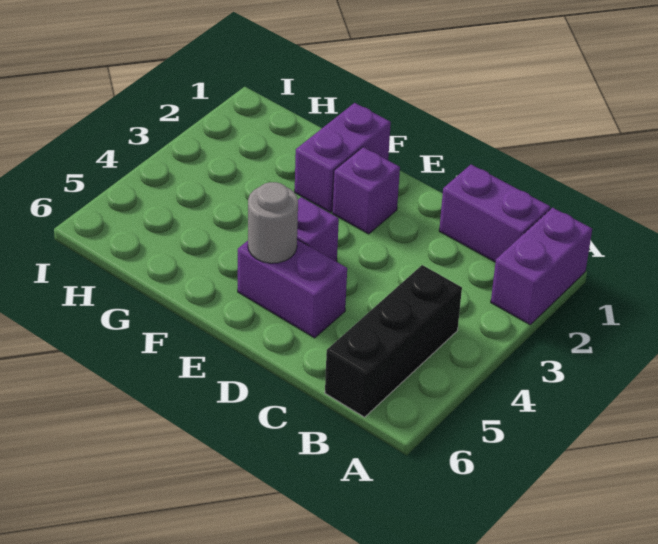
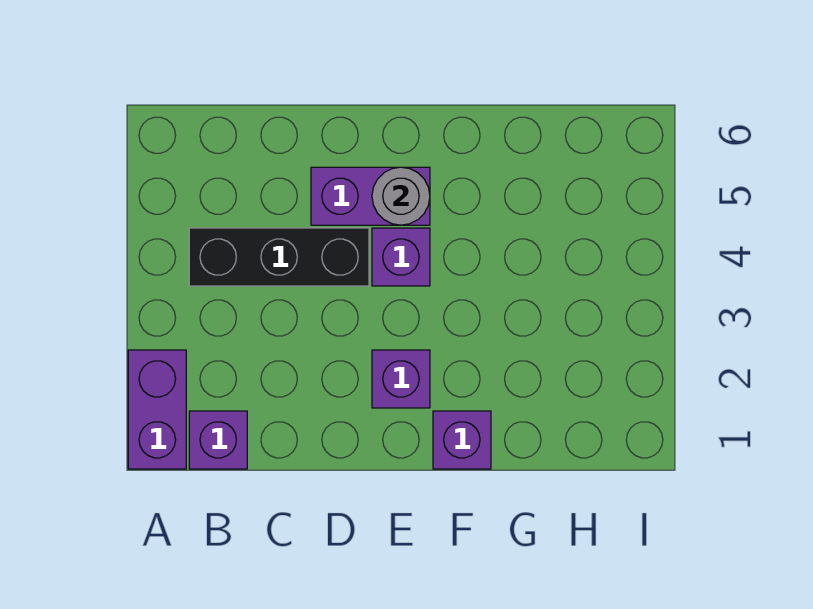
purple 1x2 brick [439,165,550,262] -> purple 1x1 brick [189,411,247,469]
black 1x3 brick [325,265,462,417] -> black 1x3 brick turned to [189,228,369,286]
purple 1x2 brick [295,103,391,212] -> purple 1x1 brick [433,411,491,469]

